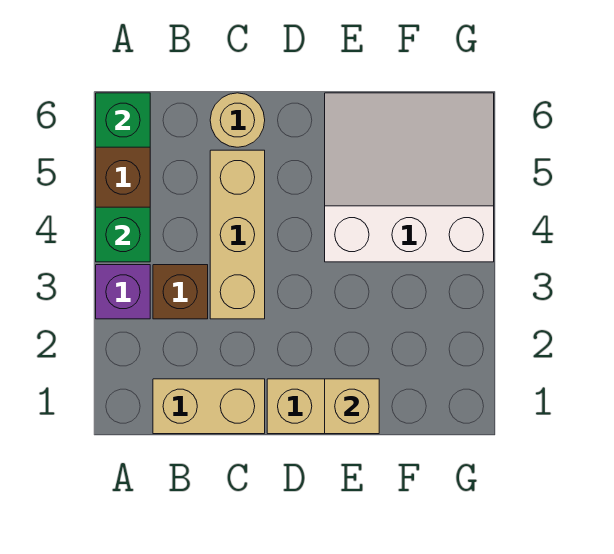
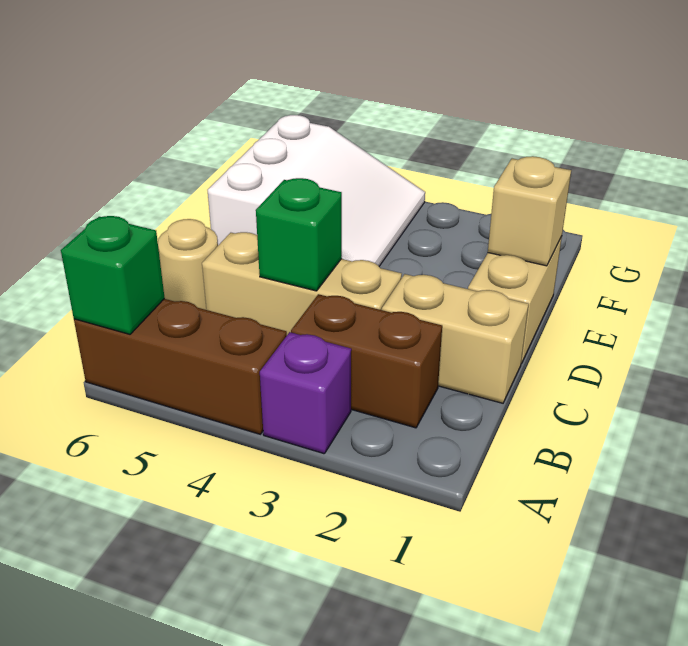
green 1x1 brick [96,207,150,262] -> green 1x1 brick moved to [256,178,342,291]
tan 1x2 brick [153,379,265,434] -> tan 1x2 brick turned to [382,274,529,403]
brown 1x1 brick [153,265,208,319] -> brown 1x2 brick [291,294,442,428]
white 3x3 slope [325,93,494,262] -> white 3x3 slope turned to [208,115,425,266]

